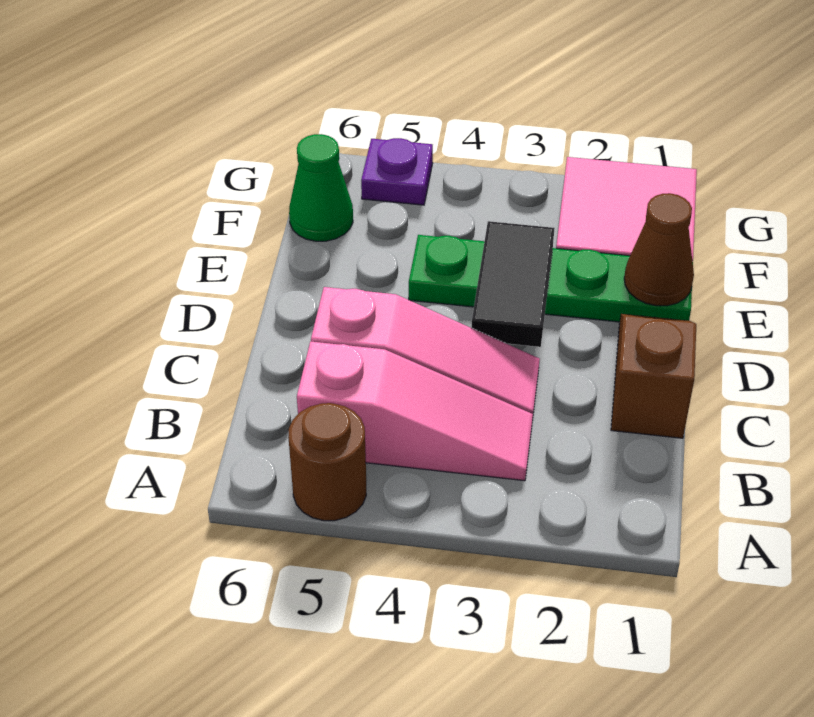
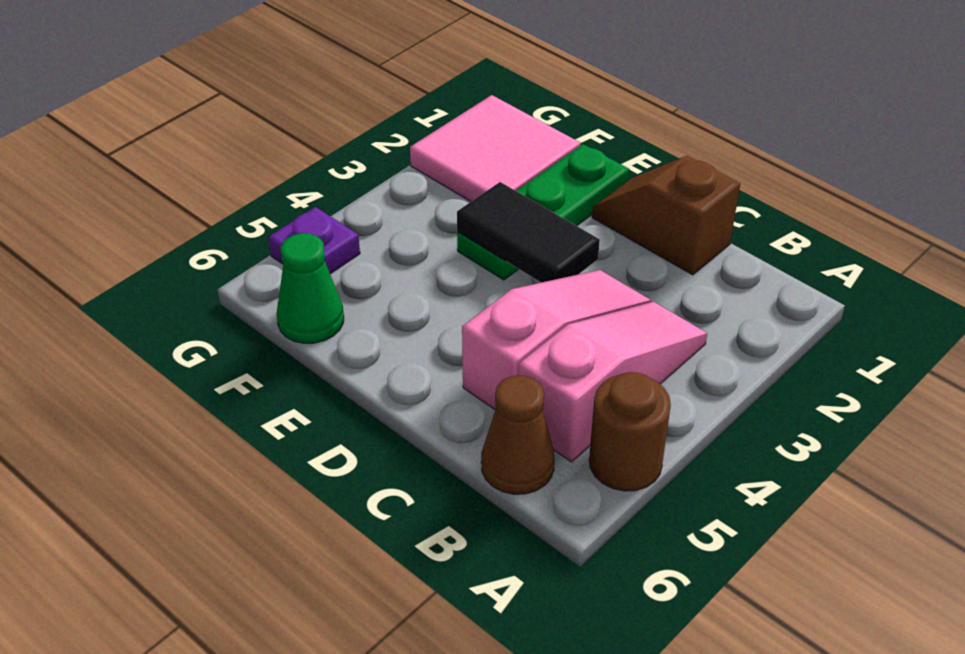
green 1x4 plate [409,235,692,322] -> green 1x3 plate [457,144,629,280]
brown 1x1 cone [624,193,694,306] -> brown 1x1 cone moved to [481,376,555,494]

